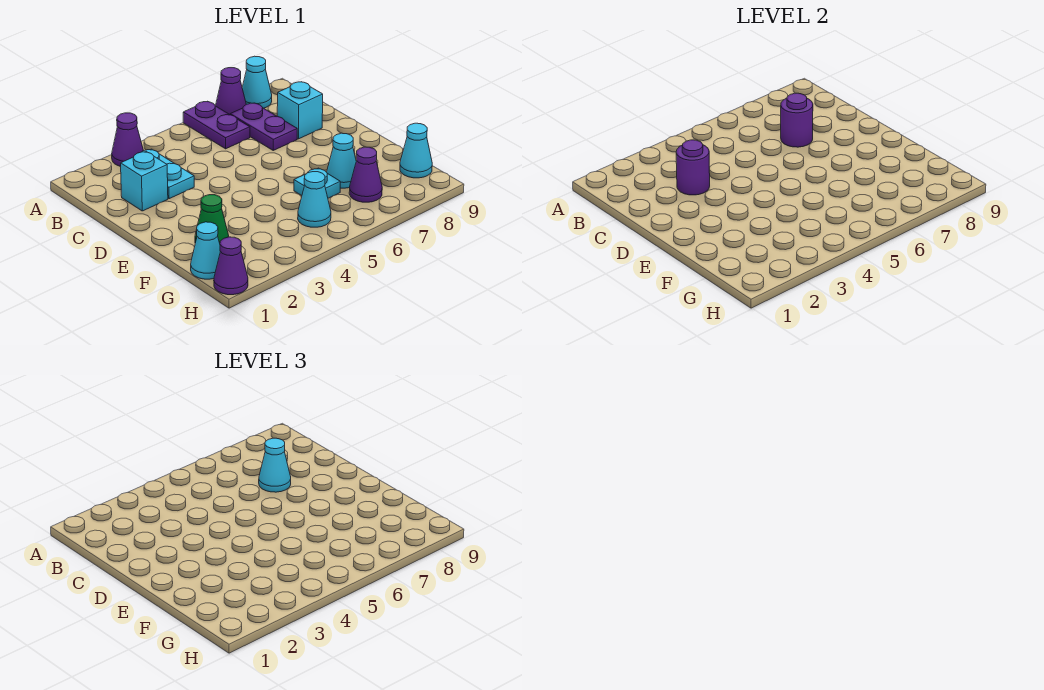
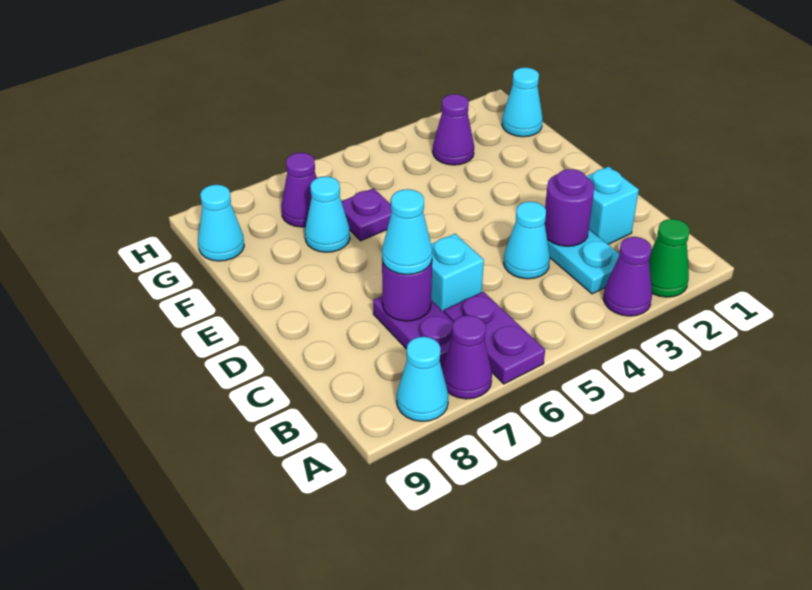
cyan 1x1 brick [277,82,323,139] -> cyan 1x1 brick moved to [431,234,484,312]
green 1x1 cone [195,195,229,243] -> green 1x1 cone moved to [649,219,690,297]
cyan 1x1 plate [294,168,340,198] -> purple 1x1 plate [341,188,392,241]
cyan 1x1 cone [298,172,331,227] -> cyan 1x1 cone moved to [503,202,550,279]
purple 1x1 cone [214,237,248,295] -> purple 1x1 cone moved to [433,94,474,165]

